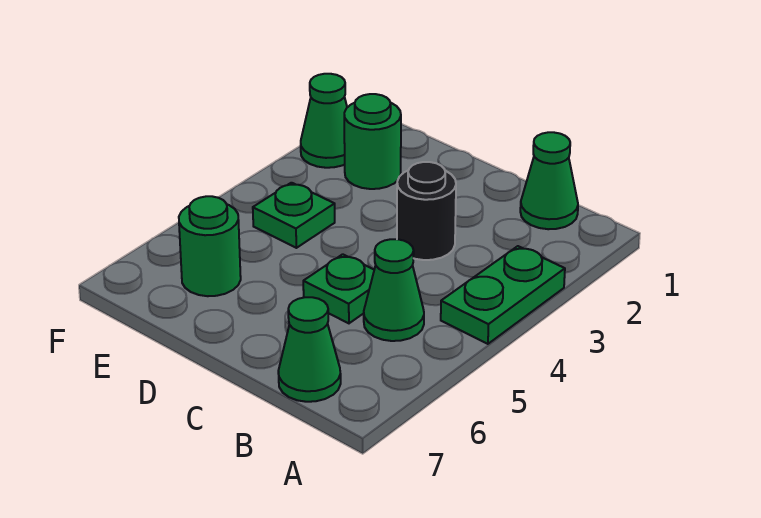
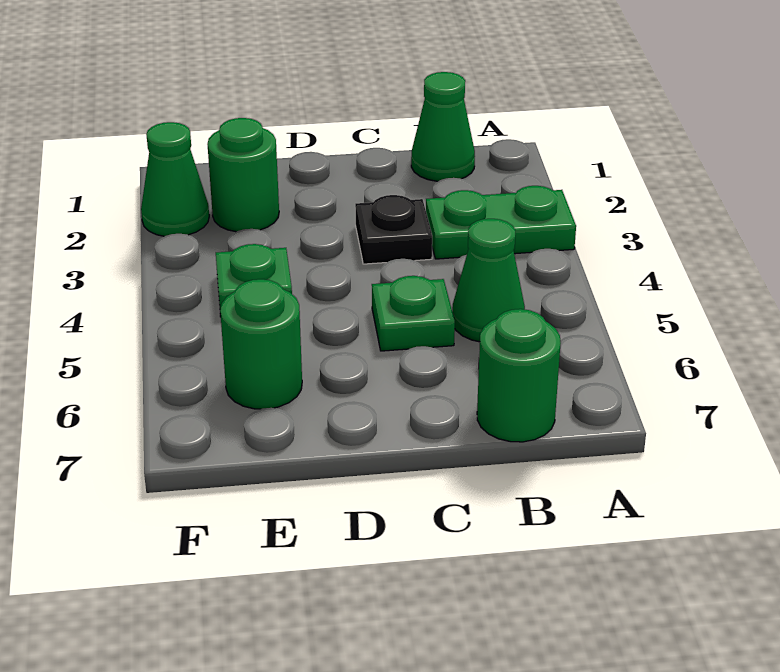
green 1x2 plate [441,246,565,344] -> green 1x2 plate turned to [426,186,576,259]
green 1x1 cone [278,297,341,402] -> green 1x1 round brick [477,309,561,442]
black 1x1 round brick [397,162,456,260] -> black 1x1 plate [355,195,432,264]

